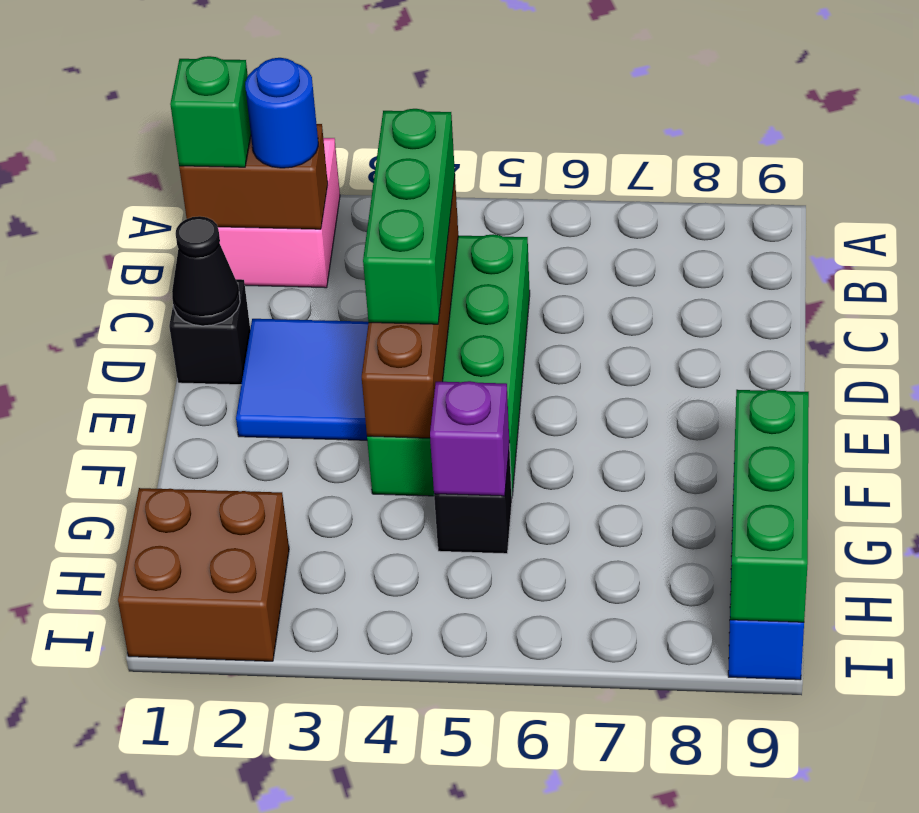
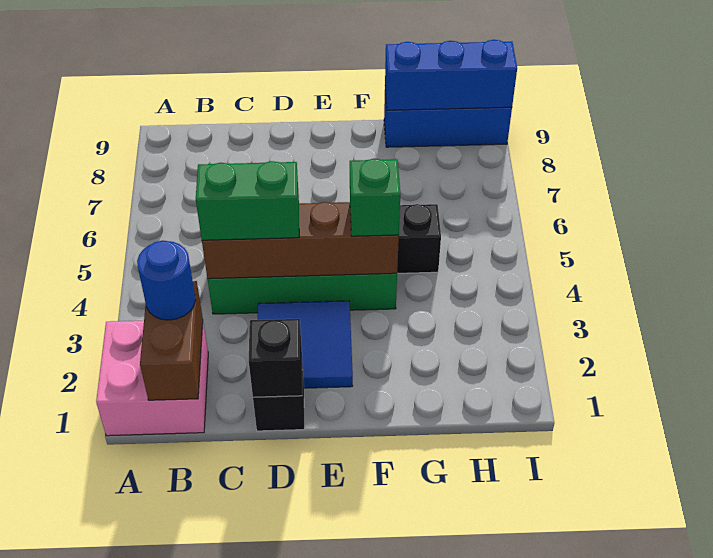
green 1x1 brick [170,56,251,167] -> green 1x1 brick moved to [350,159,400,236]
green 1x3 brick [363,109,455,324] -> green 1x2 brick [196,161,299,240]
black 1x1 cone [172,216,240,326] -> black 1x1 brick [249,319,302,397]
purple 1x1 brick [430,381,509,496] -> none
green 1x3 brick [730,390,809,622] -> blue 1x3 brick [385,40,517,110]
brown 2x2 brick [118,488,289,661] -> none

